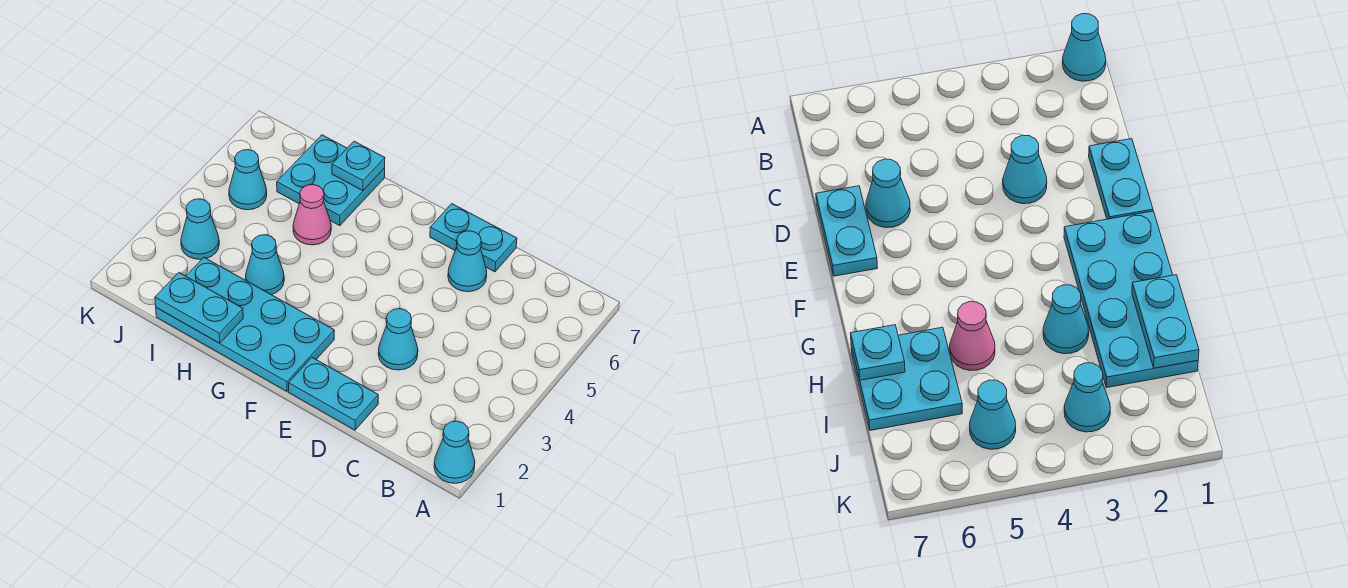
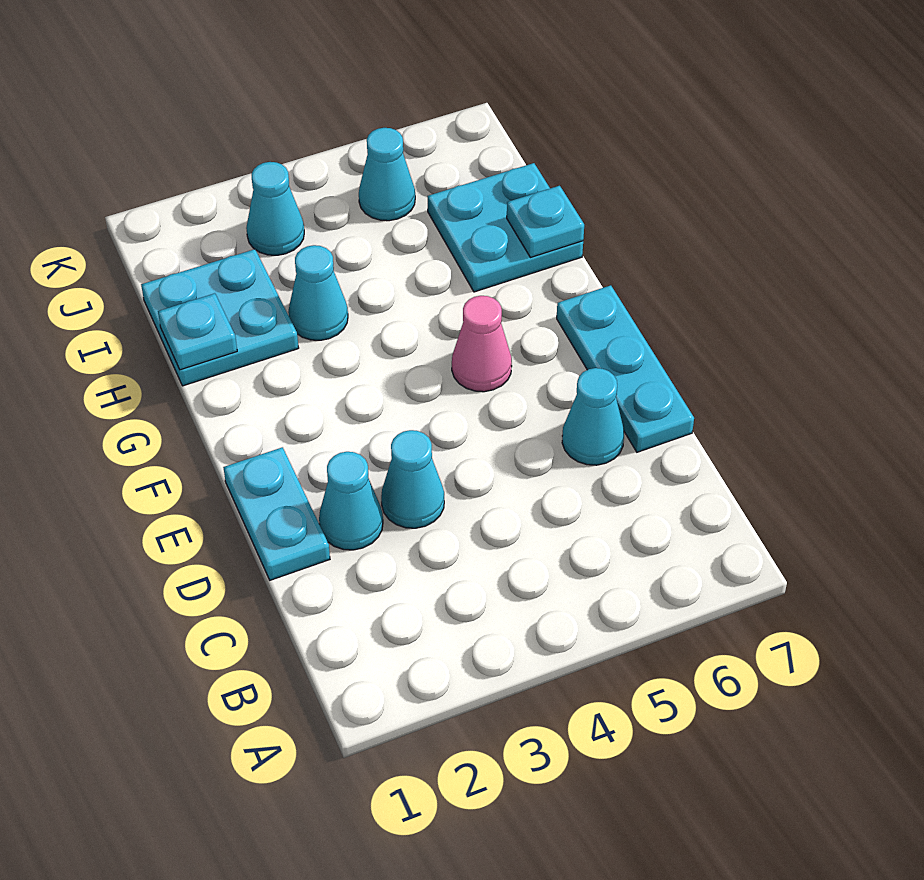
cyan 1x1 cone [434,421,475,483] -> cyan 1x1 cone moved to [319,452,383,550]
cyan 1x2 plate [430,204,517,272] -> cyan 1x3 plate [557,285,694,452]
cyan 2x4 plate [156,258,334,391] -> cyan 2x2 plate [141,249,299,386]
cyan 1x2 plate [155,273,243,343] -> cyan 1x1 plate [158,293,237,370]
pink 1x1 cone [293,185,331,245] -> pink 1x1 cone moved to [452,296,512,392]

